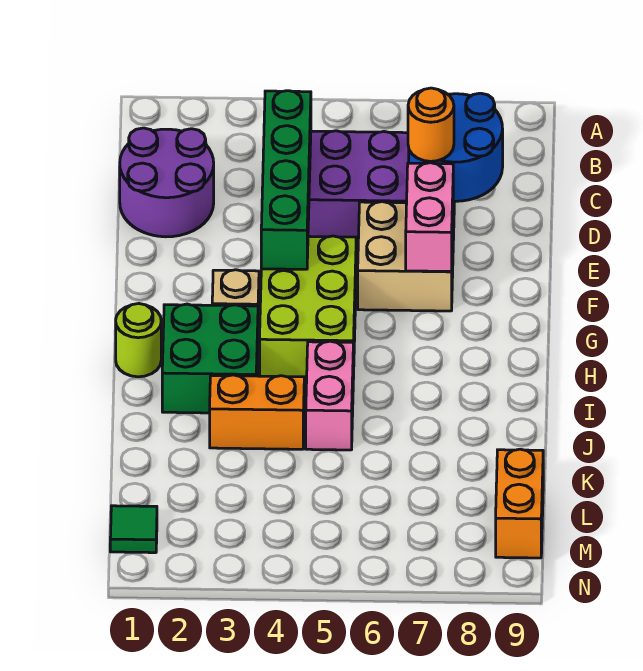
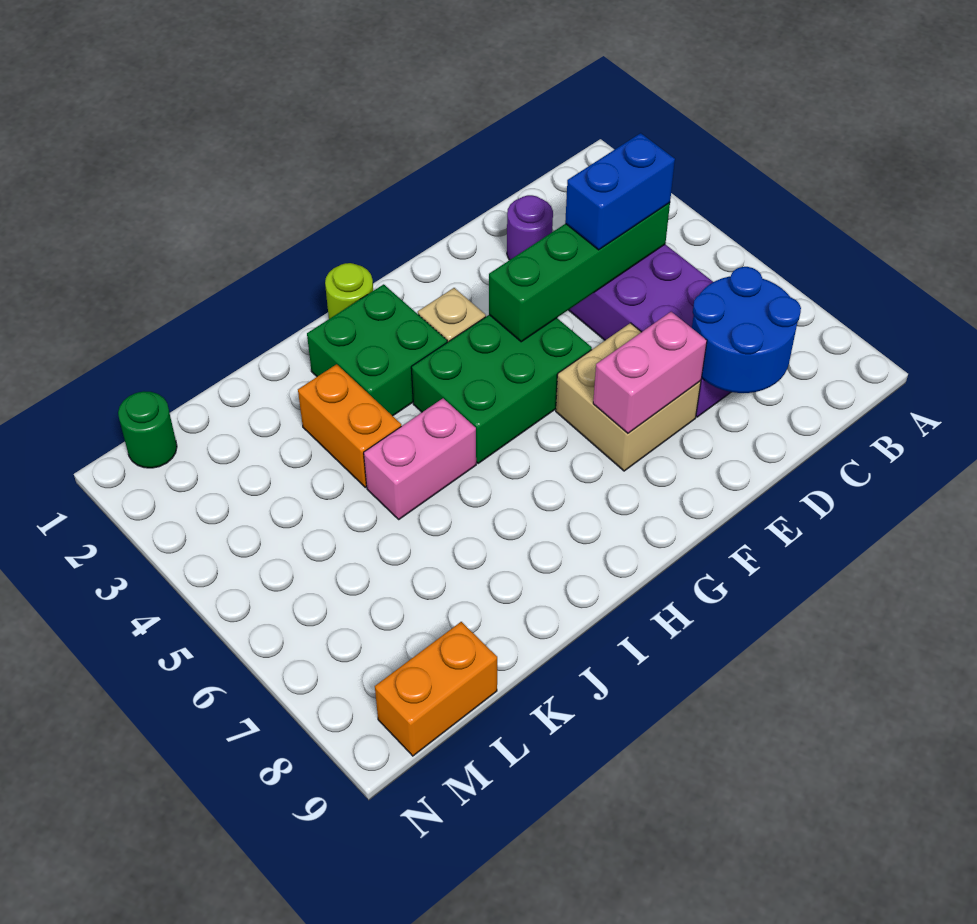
purple 2x2 round brick [120,128,214,237] -> purple 1x1 round brick [507,195,553,260]
none -> blue 1x2 brick [565,133,675,250]
orange 1x1 round brick [408,88,454,161] -> none
lime 2x3 brick [260,236,356,379] -> green 2x3 brick [411,315,592,464]
green 1x1 tile [110,506,157,553] -> green 1x1 round brick [118,392,177,468]

